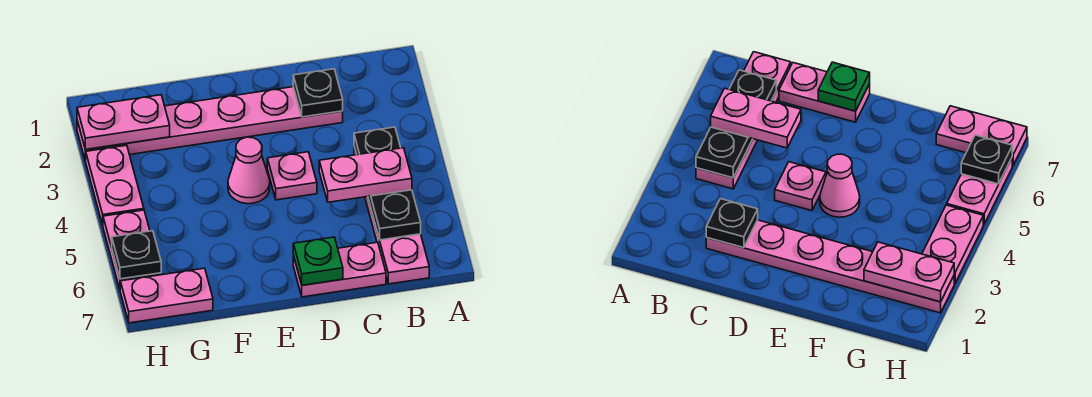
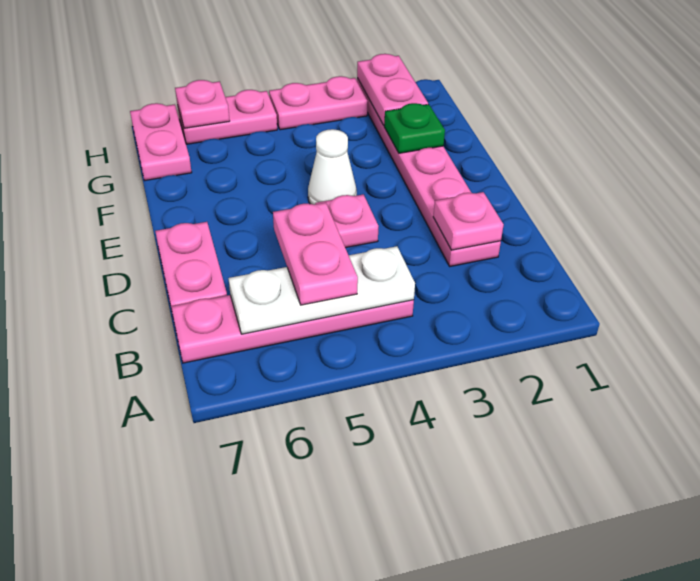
black 1x3 plate [354,127,421,240] -> white 1x3 plate [228,246,415,334]
black 1x1 plate [293,69,343,117] -> pink 1x1 plate [433,192,504,250]
green 1x1 plate [293,237,343,285] -> green 1x1 plate moved to [384,103,445,153]
pink 1x1 cone [228,137,270,204] -> white 1x1 cone [308,129,357,205]
black 1x1 plate [112,231,161,279] -> pink 1x1 plate [175,80,230,128]

